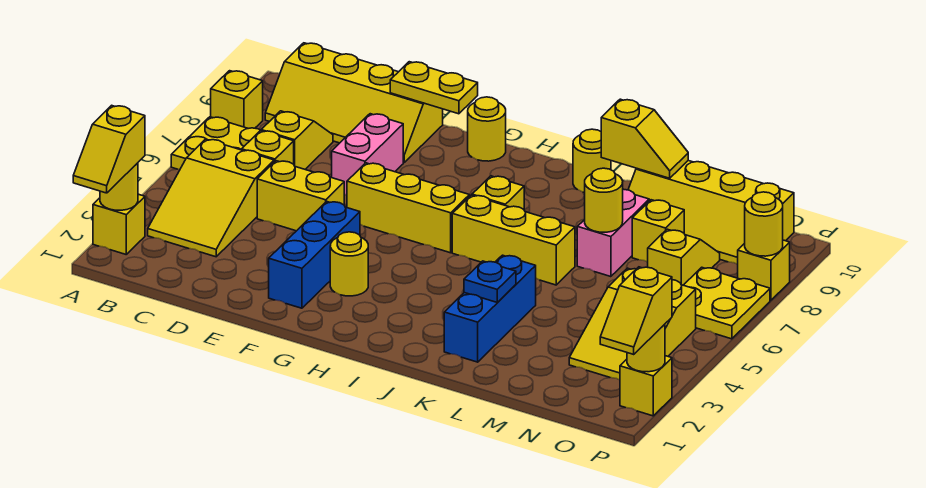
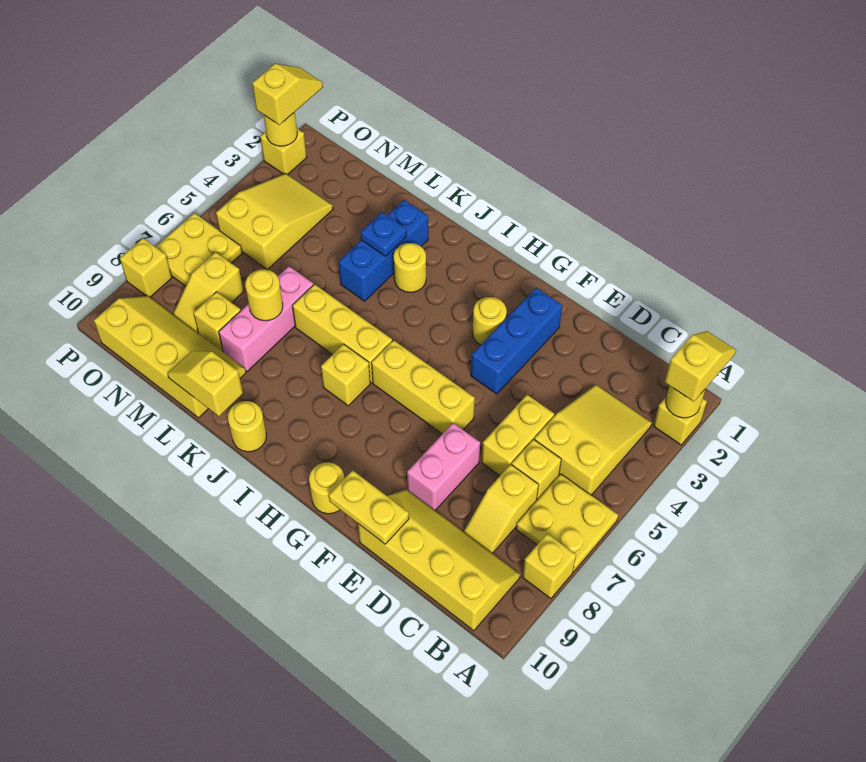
yellow 1x2 brick [257,161,344,231] -> yellow 1x2 brick turned to [482,395,554,476]
pink 1x2 brick [577,189,649,277] -> pink 1x3 brick [219,266,313,371]
yellow 1x1 round brick [745,192,783,256] -> yellow 1x1 round brick moved to [394,243,426,292]

